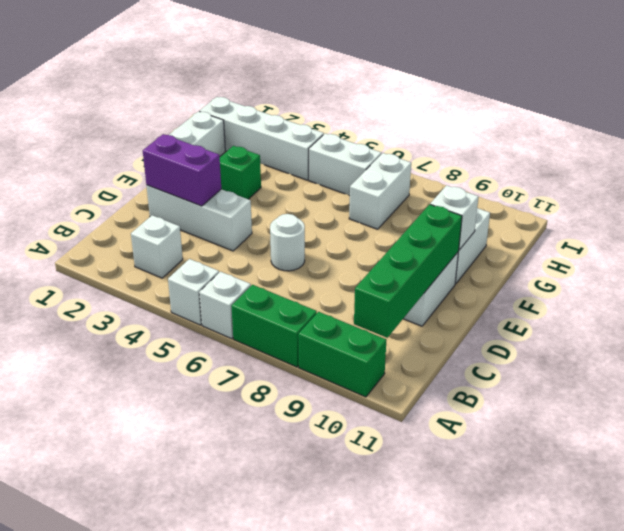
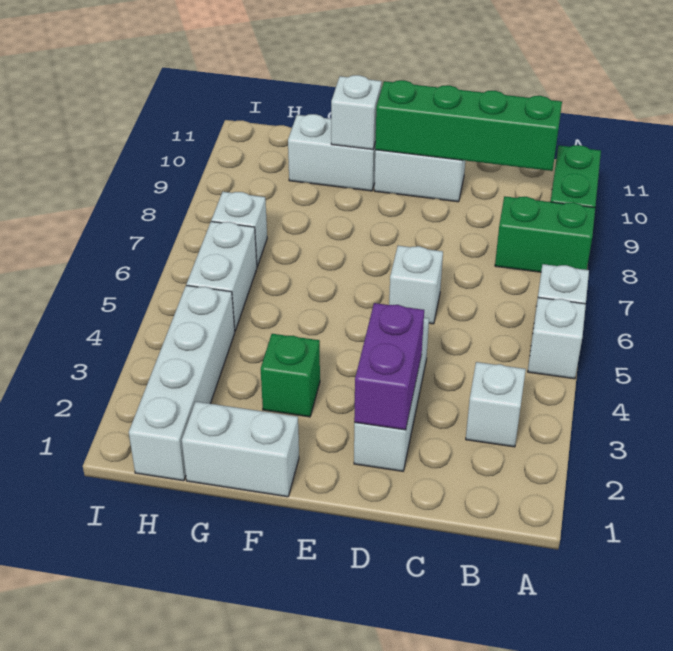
green 1x2 brick [231,285,317,367] -> green 1x2 brick turned to [495,196,595,272]
white 1x1 round brick [270,214,305,271] -> white 1x1 brick [389,246,443,324]
white 1x2 brick [349,153,411,229] -> white 1x1 brick [211,192,267,267]

